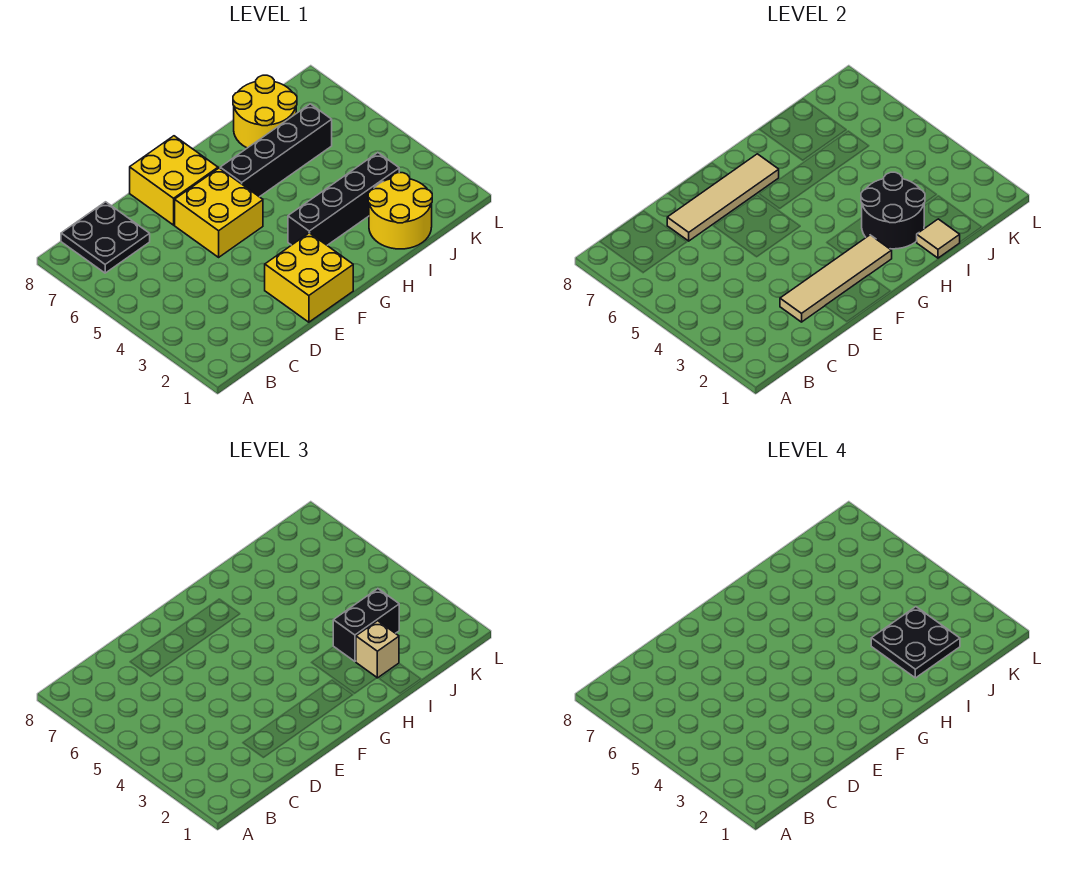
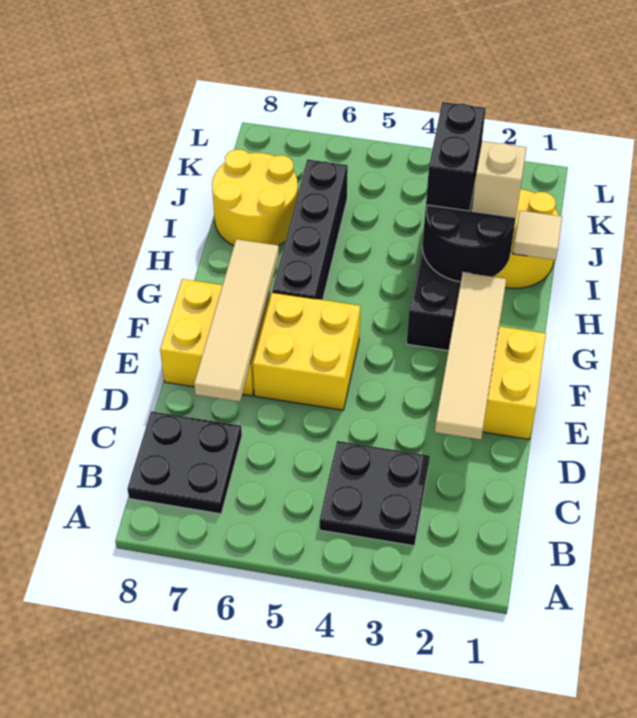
black 2x2 plate [871,607,960,678] -> black 2x2 plate moved to [320,441,430,546]

